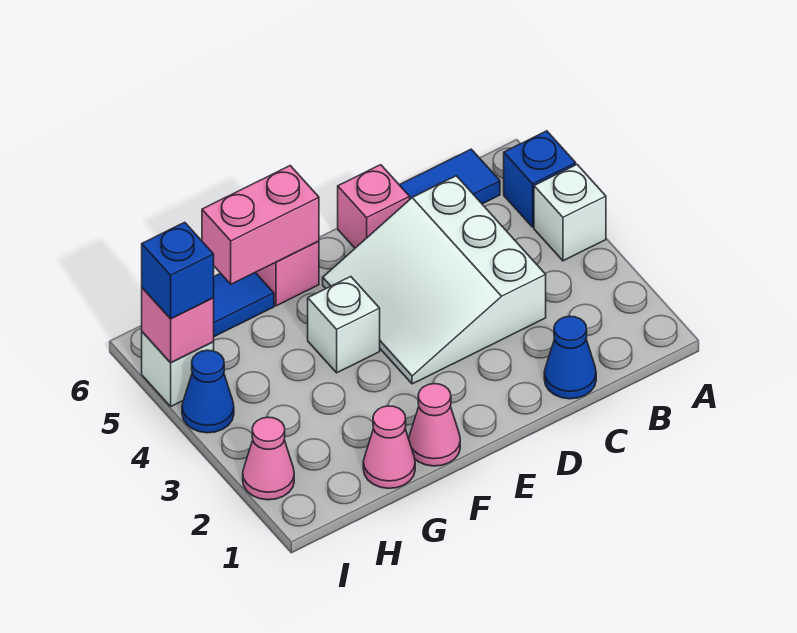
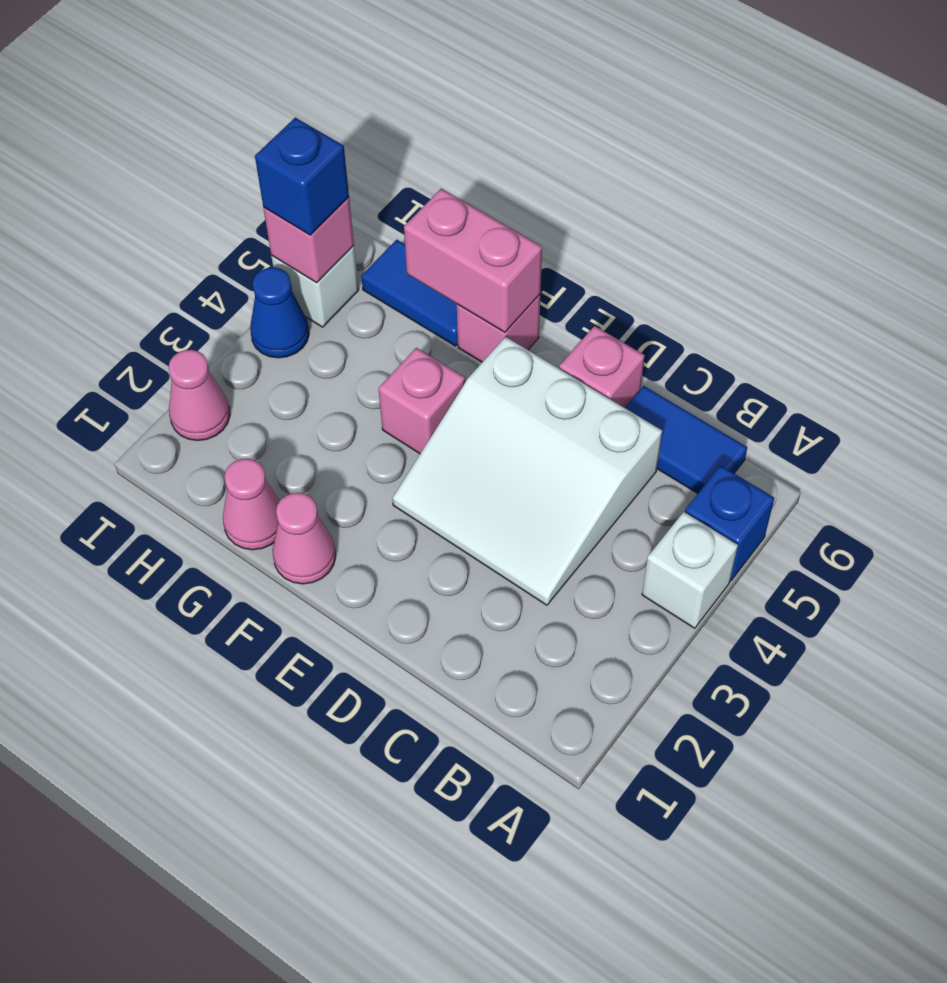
blue 1x1 cone [544,316,596,399] -> none
white 3x3 slope [323,176,546,384] -> white 3x3 slope turned to [392,337,662,605]
white 1x1 brick [308,277,380,373] -> pink 1x1 brick [378,348,465,454]

